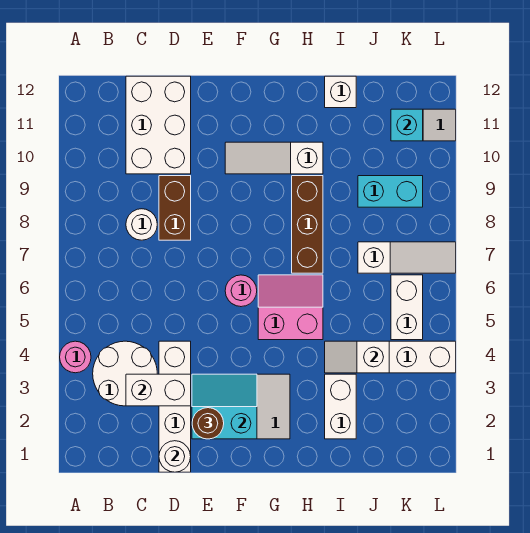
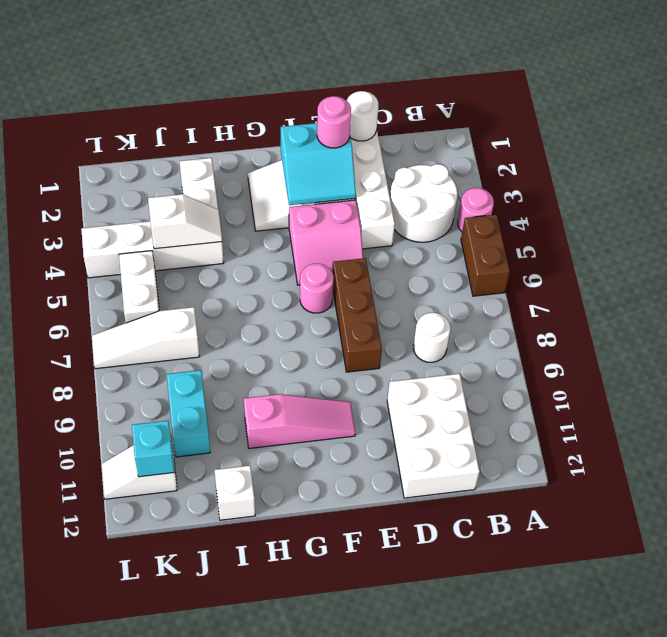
white 1x2 brick [126,374,191,406] -> none
brown 1x2 brick [159,176,191,240] -> brown 1x2 brick moved to [461,215,510,296]
brown 1x1 round brick [192,408,224,439] -> pink 1x1 round brick [317,96,351,148]
white 1x3 slope [225,142,323,174] -> pink 1x3 slope [244,394,355,448]
pink 2x2 slope [258,275,323,340] -> pink 2x2 slope moved to [289,200,363,285]
brown 1x3 brick [292,176,323,273] -> brown 1x3 brick moved to [332,258,382,372]
cyan 1x2 brick [358,176,423,207] -> cyan 1x2 brick turned to [167,370,210,457]

